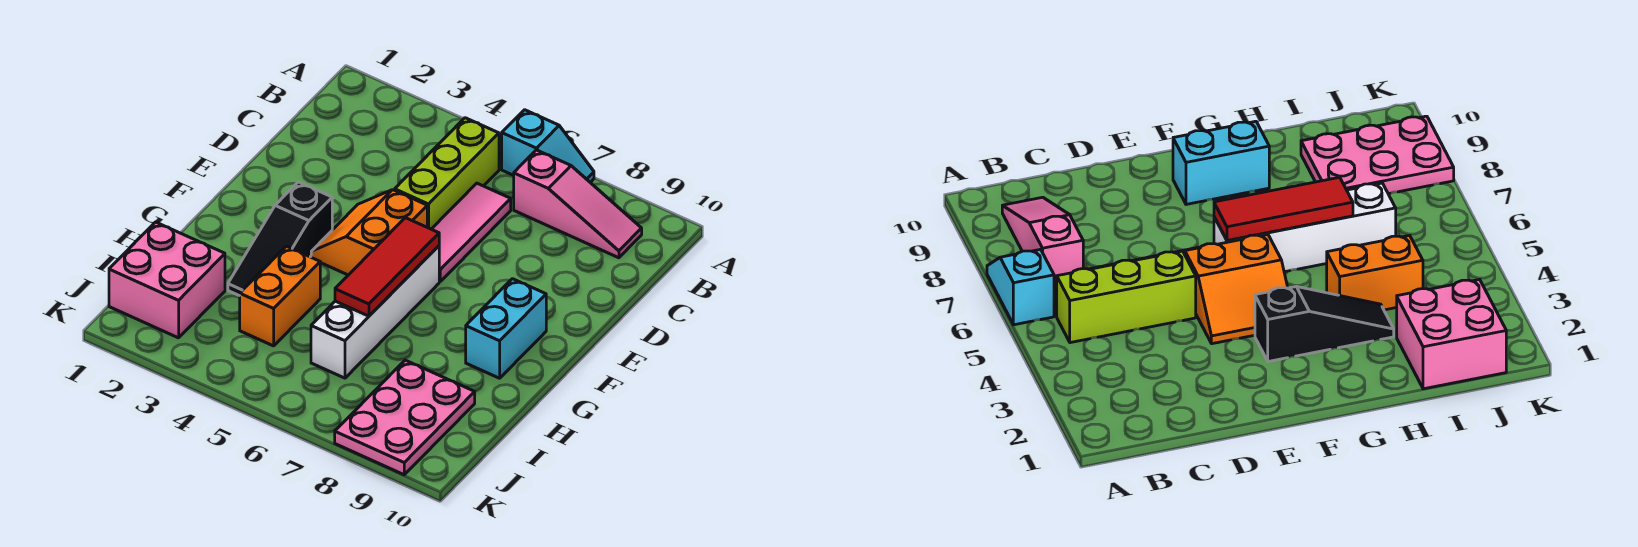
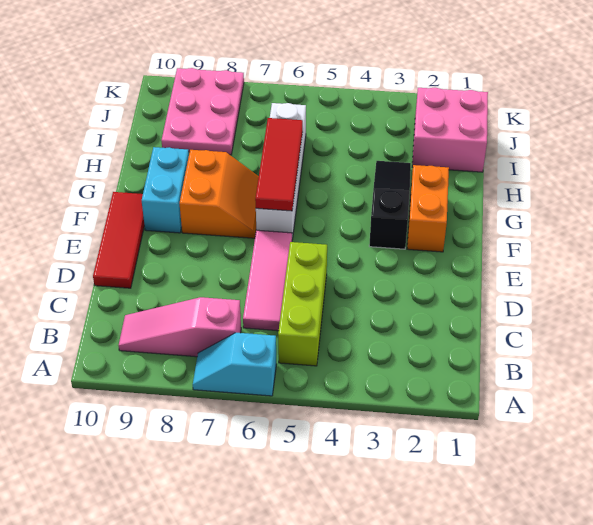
none -> red 1x3 tile [93,192,144,288]
orange 2x2 slope [311,190,427,275] -> orange 2x2 slope moved to [180,150,259,238]
orange 1x2 brick [240,246,320,346] -> orange 1x2 brick moved to [407,165,449,252]

